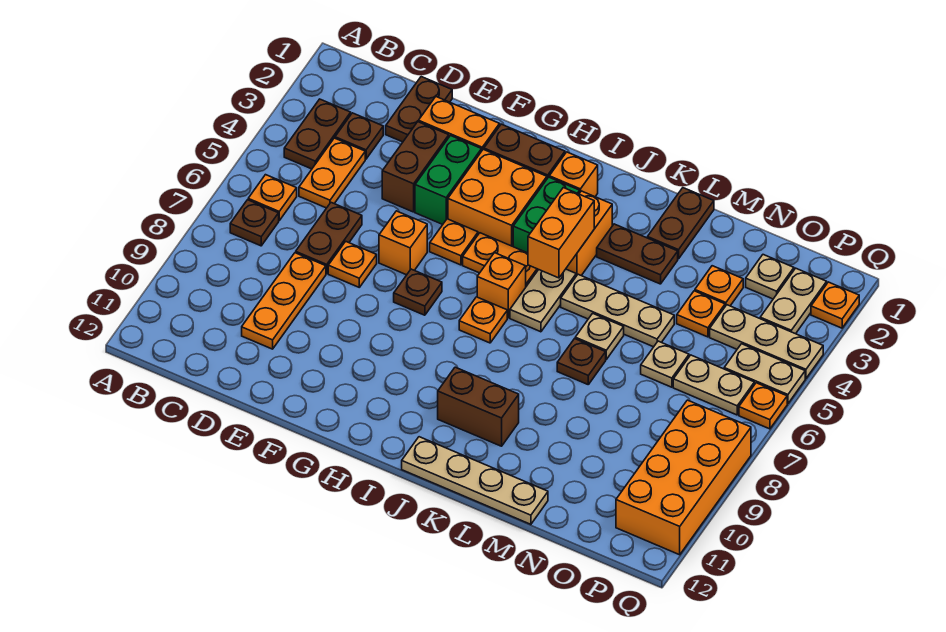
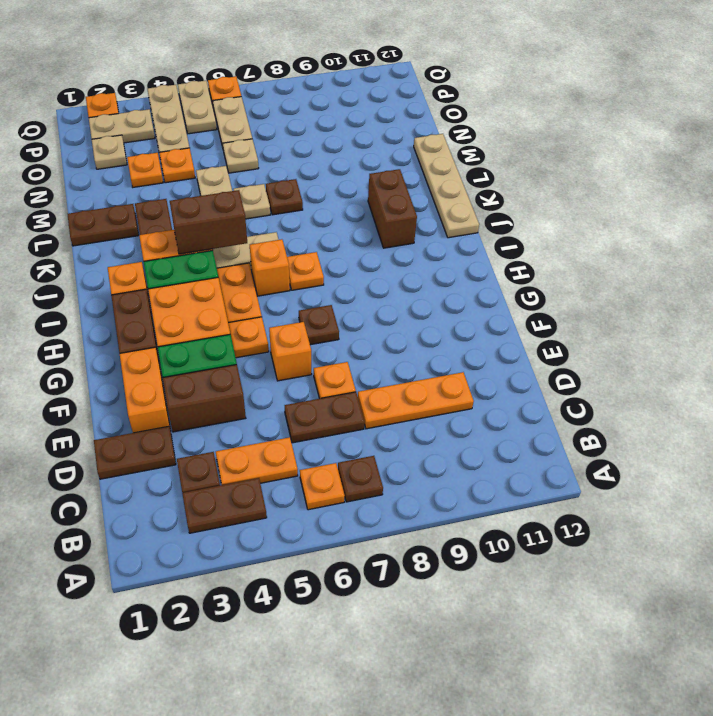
orange 1x2 brick [528,188,594,278] -> brown 1x2 brick [170,190,247,254]
orange 2x4 brick [616,400,751,555] -> none

